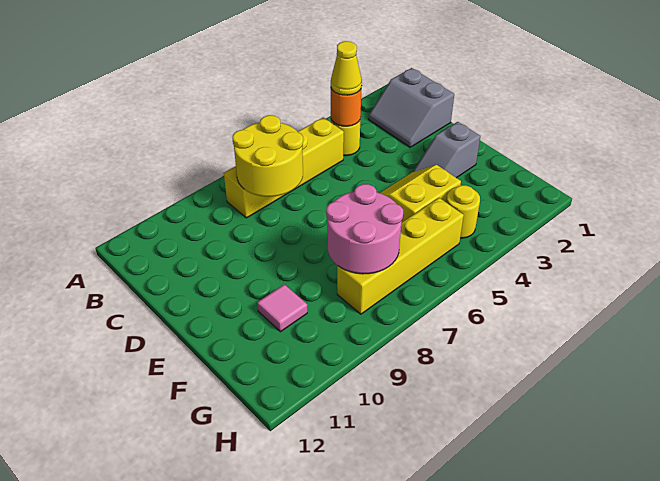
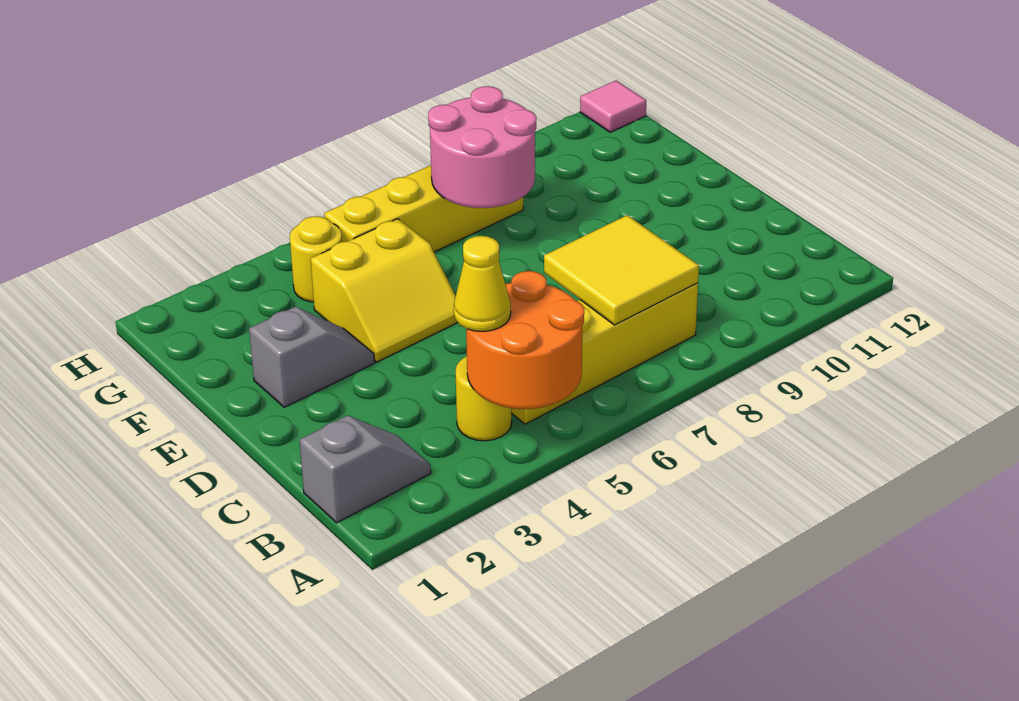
grey 2x2 slope [369,68,454,147] -> grey 1x2 slope [299,415,431,523]
orange 1x1 round brick [331,89,361,126] -> orange 2x2 round brick [466,271,584,409]
yellow 2x2 round brick [232,115,303,197] -> yellow 2x2 tile [544,215,699,325]
pink 1x1 tile [257,284,307,332] -> pink 1x1 tile moved to [580,81,646,132]

